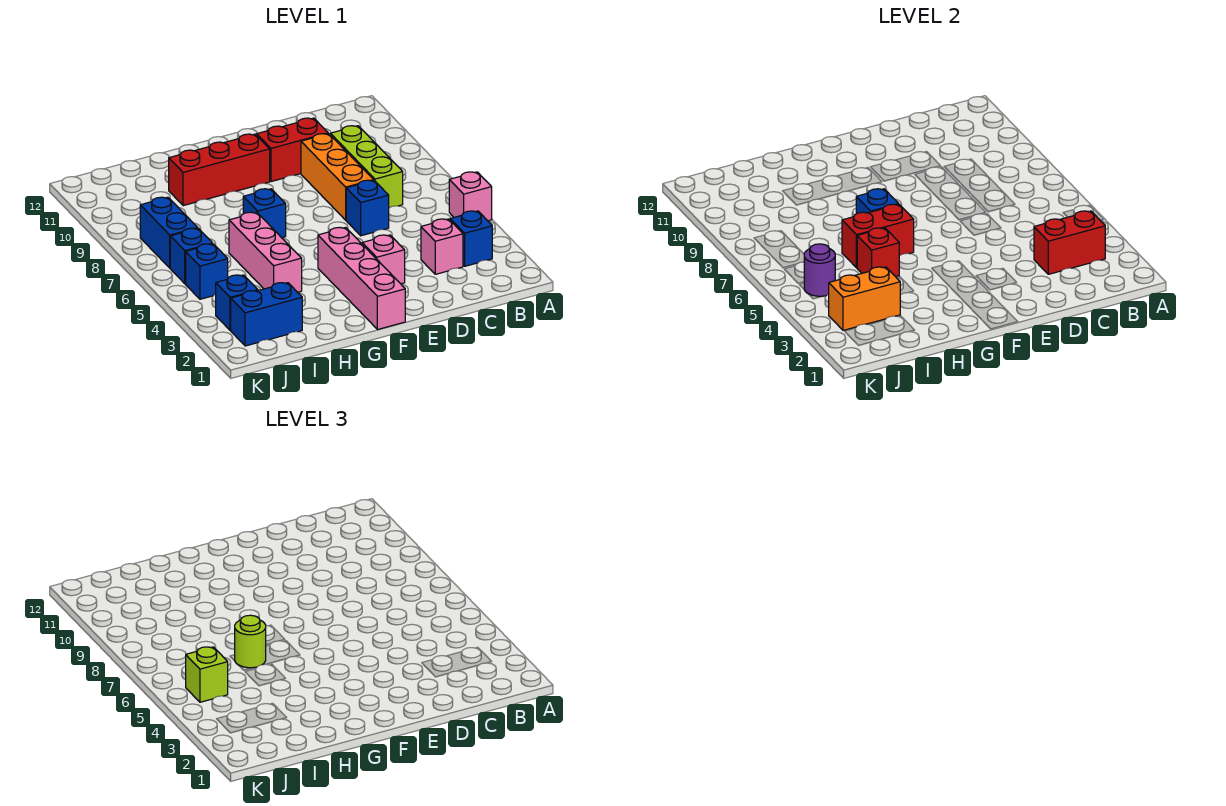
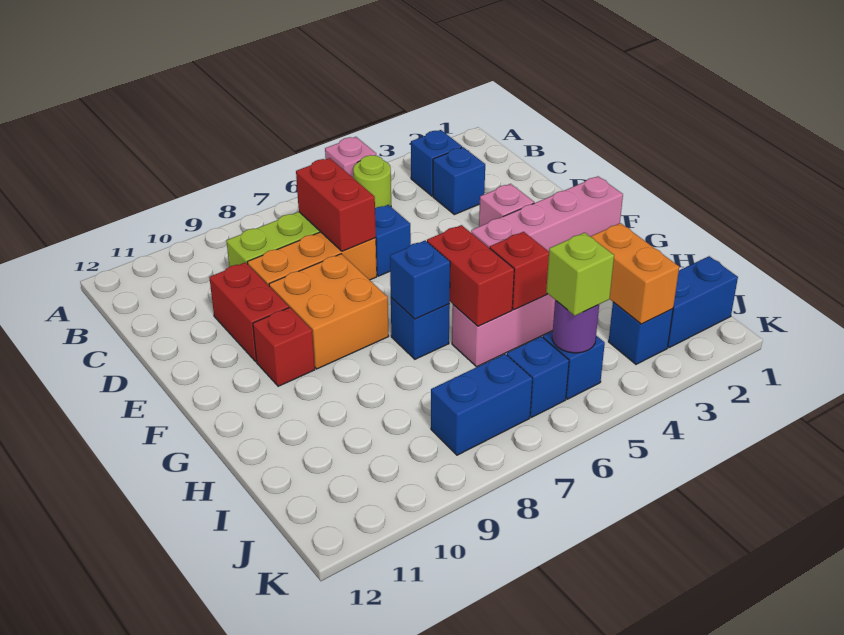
red 1x2 brick [1034,211,1105,274] -> red 1x2 brick moved to [296,158,376,251]
pink 1x1 brick [421,219,463,274] -> blue 1x1 brick [433,147,485,215]
none -> orange 2x2 brick [269,254,389,369]
red 1x3 brick [169,134,270,206] -> red 1x1 brick [253,307,315,386]
lime 1x1 round brick [235,615,266,668] -> lime 1x1 round brick moved to [353,155,391,208]
blue 1x2 brick [231,283,302,346] -> blue 1x2 brick turned to [668,256,738,348]

